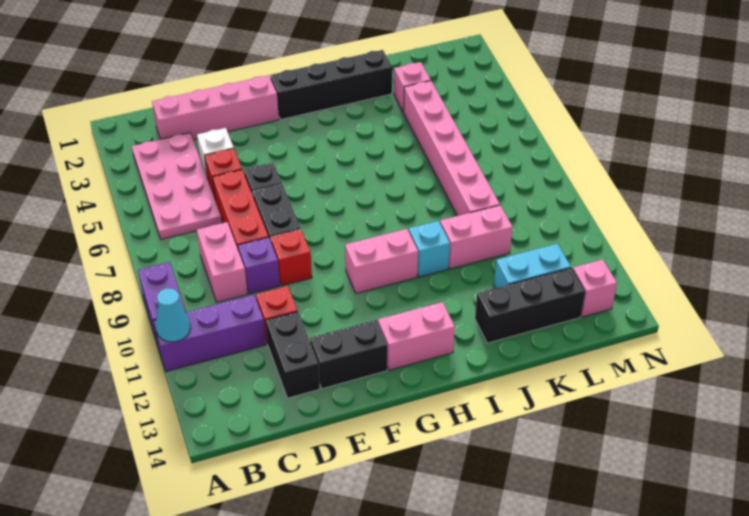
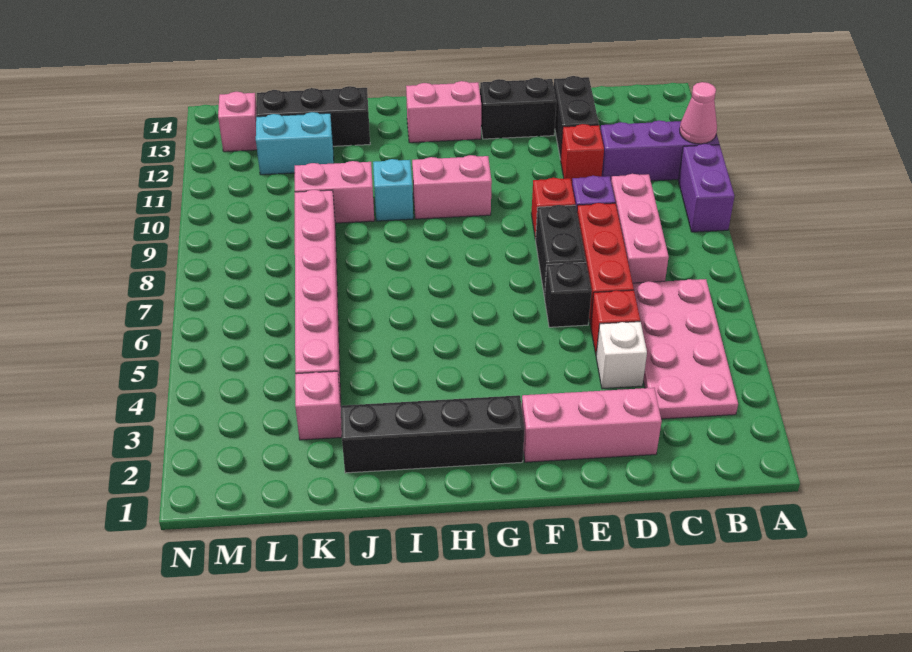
cyan 1x1 cone [156,288,191,342] -> pink 1x1 cone [680,82,717,144]
pink 1x4 brick [152,75,279,140] -> pink 1x3 brick [522,388,662,462]
pink 1x2 brick [197,222,248,302] -> pink 1x3 brick [611,174,669,283]

